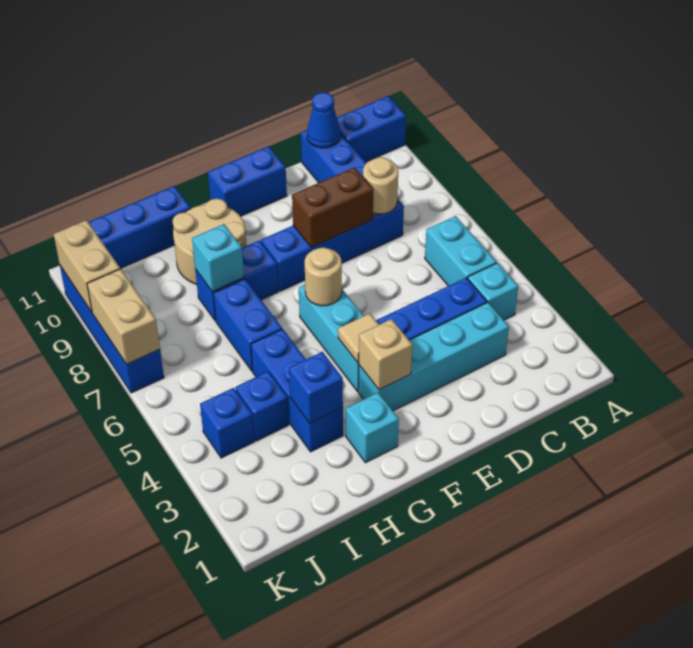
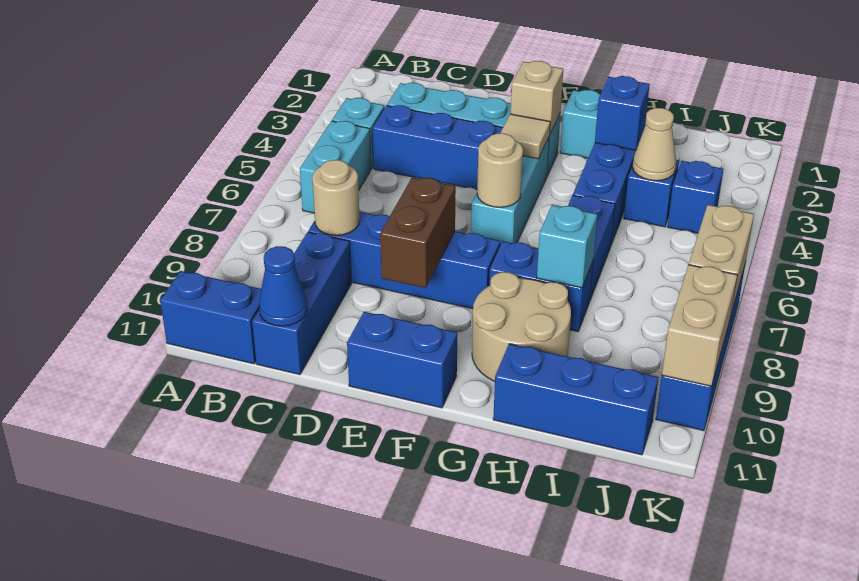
brown 1x2 brick [292,167,373,247] -> brown 1x2 brick turned to [380,177,456,288]
none -> tan 1x1 cone [633,108,676,181]

